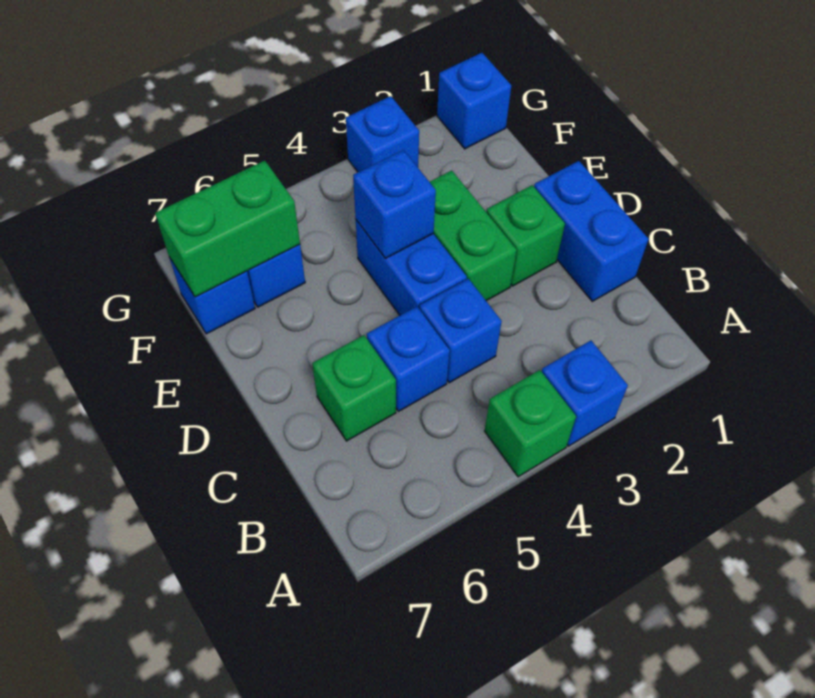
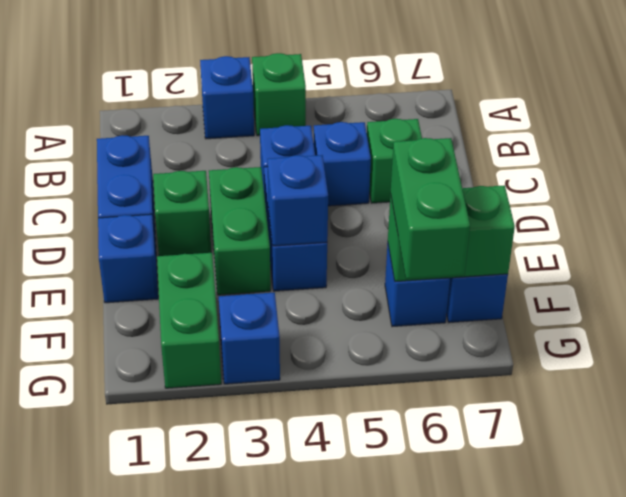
none -> green 1x2 brick [157,253,221,388]
none -> green 1x2 brick [391,138,470,279]
blue 1x1 brick [437,53,511,149] -> blue 1x1 brick moved to [98,214,158,303]

